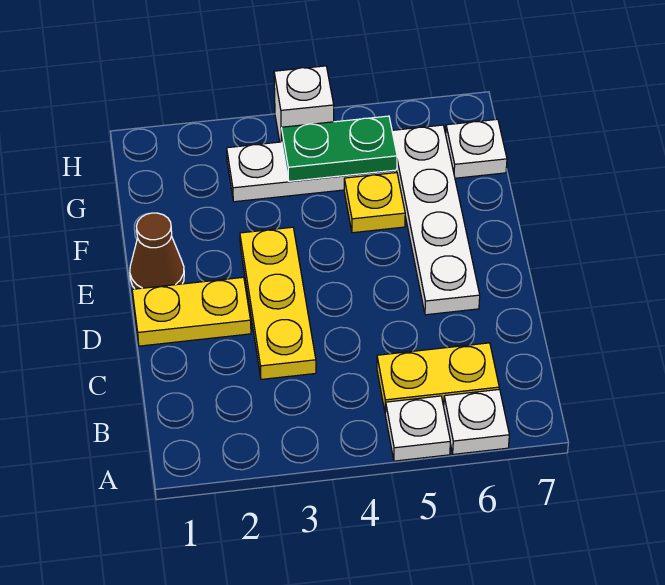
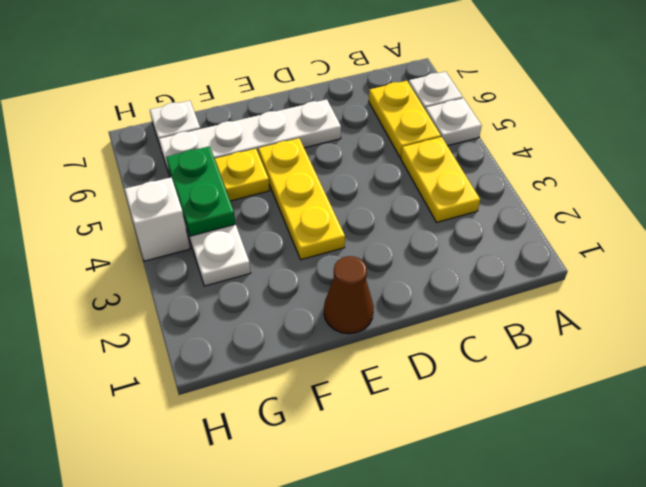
yellow 1x3 plate [240,227,316,379] -> yellow 1x3 plate turned to [258,138,345,260]
yellow 1x2 plate [132,277,251,346] -> yellow 1x2 plate moved to [401,137,480,222]

